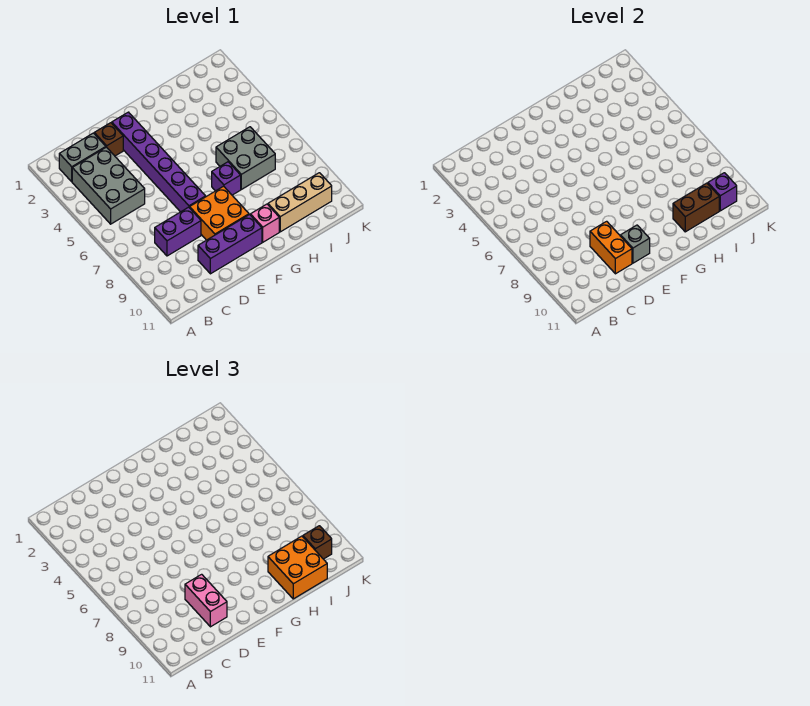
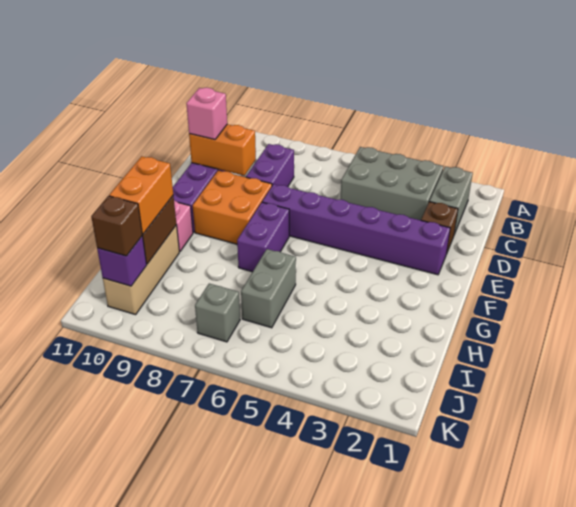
pink 1x2 brick [185,574,227,627] -> pink 1x1 brick [186,88,227,140]
grey 1x1 brick [621,225,650,263] -> grey 1x1 brick moved to [195,283,240,342]
purple 1x1 brick [212,162,241,195] -> purple 1x2 brick [237,202,289,272]
grey 2x2 brick [216,127,275,189] -> grey 1x2 brick [241,249,296,328]
orange 2x2 brick [268,536,327,599] -> orange 1x2 brick [109,156,173,234]

